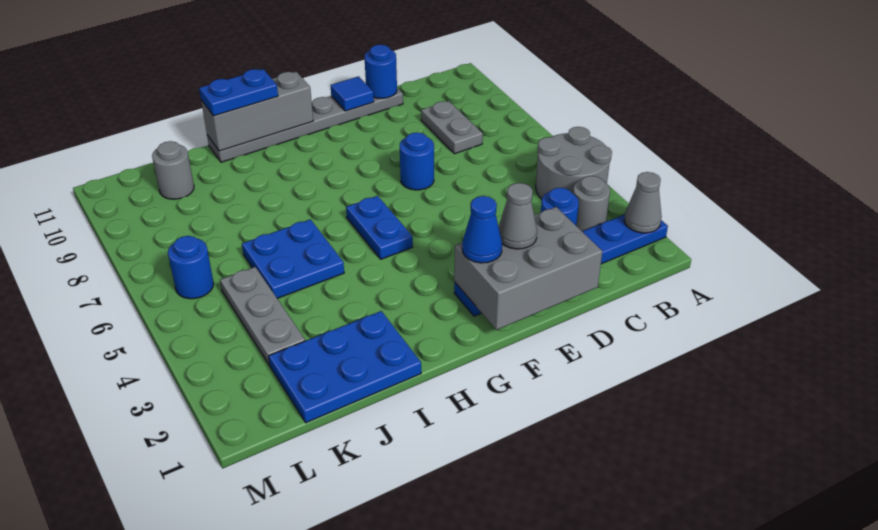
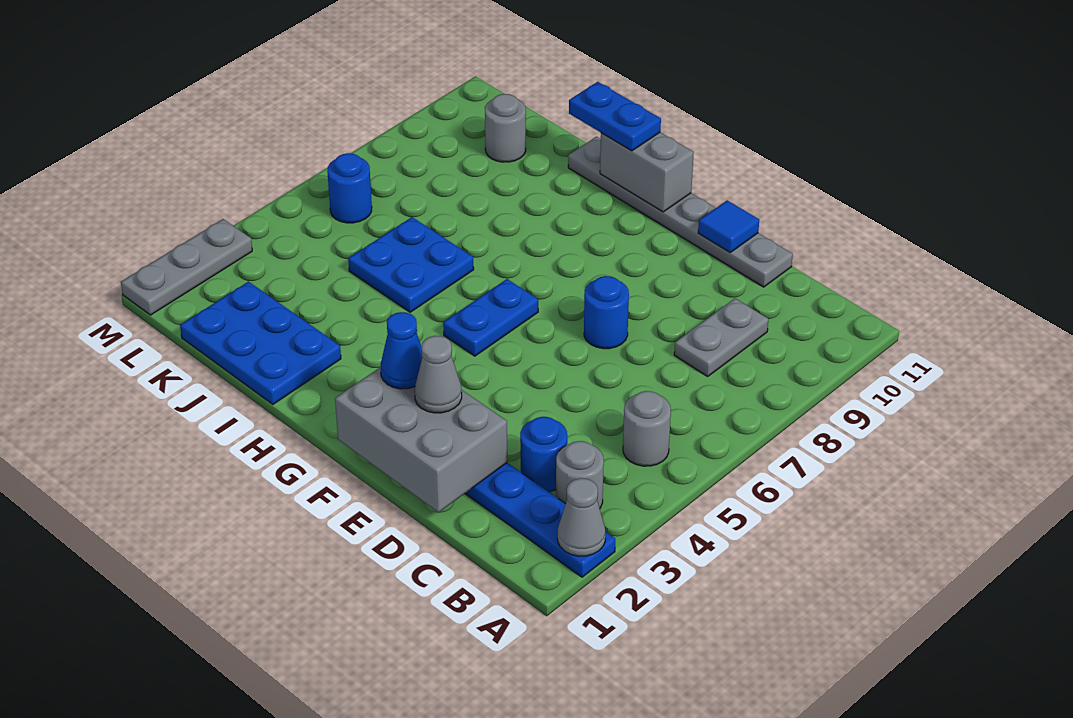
grey 2x2 round brick [536,127,612,199] -> grey 1x1 round brick [623,391,671,466]
blue 1x1 round brick [365,45,397,98] -> none
grey 1x3 brick [201,72,313,151] -> grey 1x2 brick [600,132,694,212]
grey 1x3 plate [220,267,305,366] -> grey 1x3 plate moved to [121,219,252,315]

